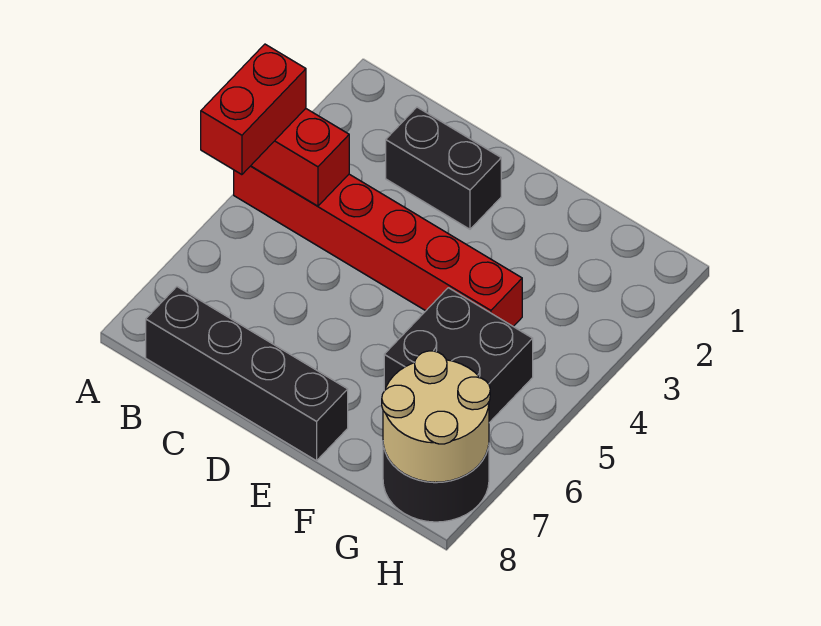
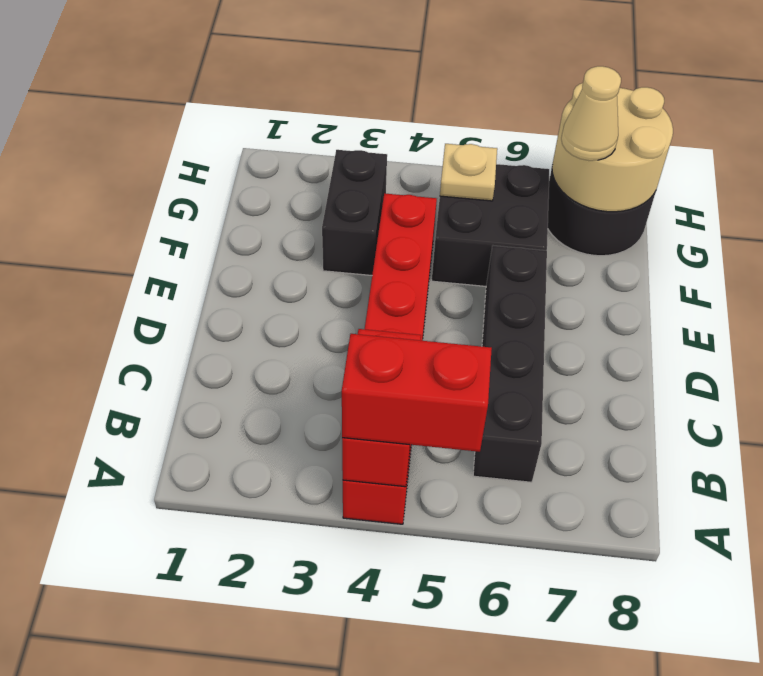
black 1x4 brick [146,287,348,461] -> black 1x4 brick moved to [473,246,547,482]
black 1x2 brick [386,107,501,229] -> black 1x2 brick moved to [322,150,387,275]
none -> tan 1x1 plate [440,144,497,201]
none -> tan 1x1 cone [561,66,621,161]

